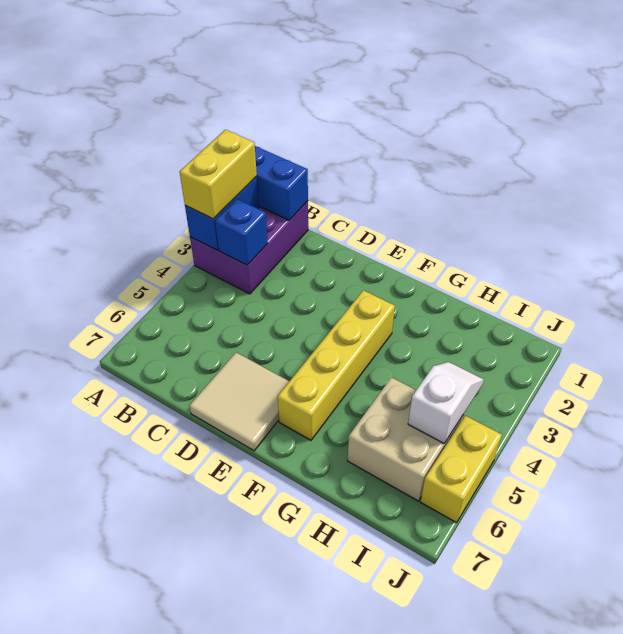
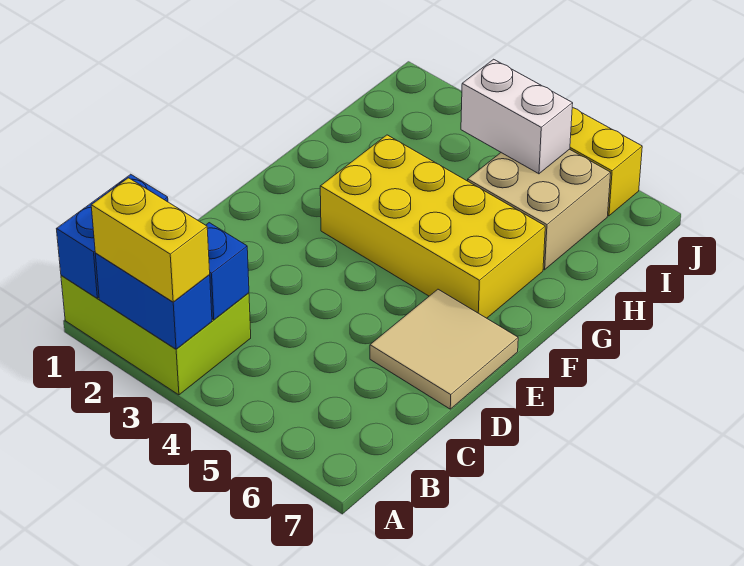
purple 2x3 brick [190,201,308,294] -> lime 2x3 brick [61,275,251,395]
yellow 1x4 brick [278,290,395,440] -> yellow 2x4 brick [320,135,545,318]
white 1x2 slope [408,362,484,443] -> white 1x2 brick [461,59,573,174]

